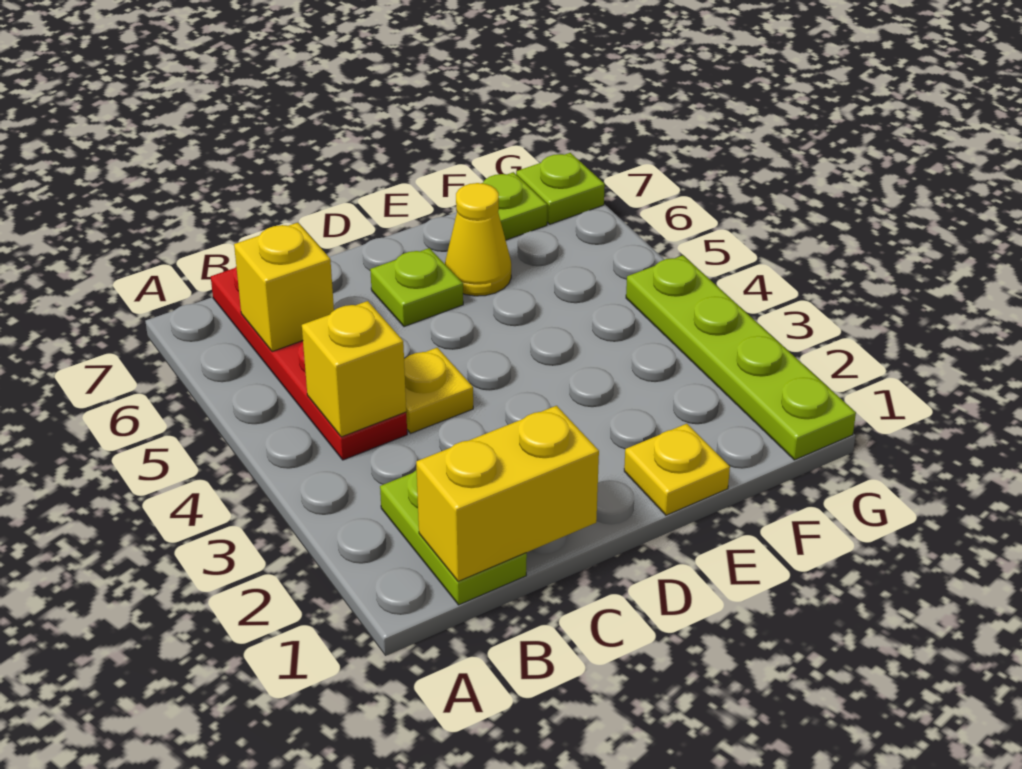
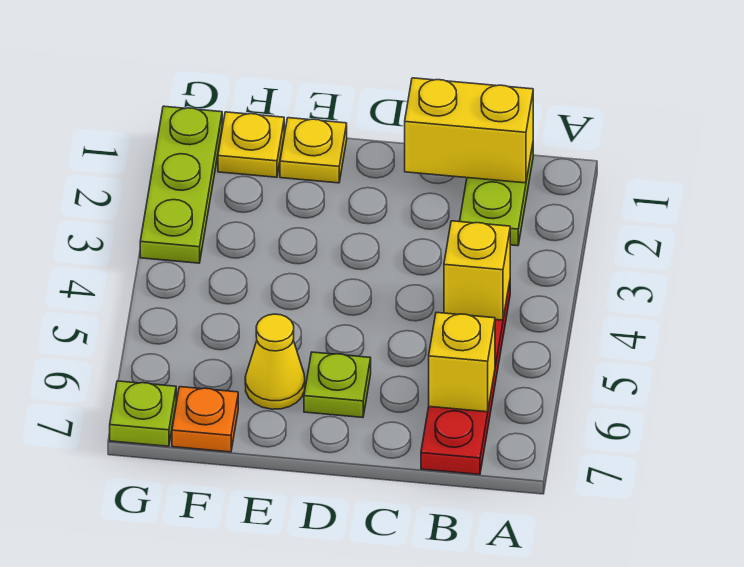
yellow 1x1 plate [404,348,473,433] -> yellow 1x1 plate moved to [218,112,284,177]
lime 1x1 plate [483,172,547,240] -> orange 1x1 plate [172,387,238,452]
lime 1x4 plate [626,255,856,460] -> lime 1x3 plate [140,106,222,263]

